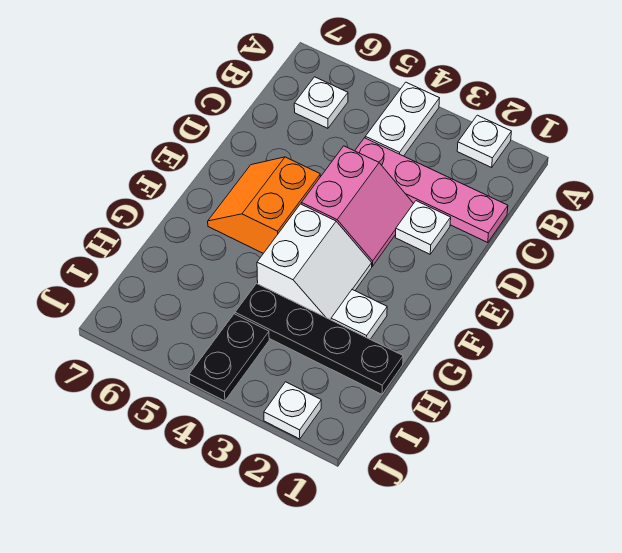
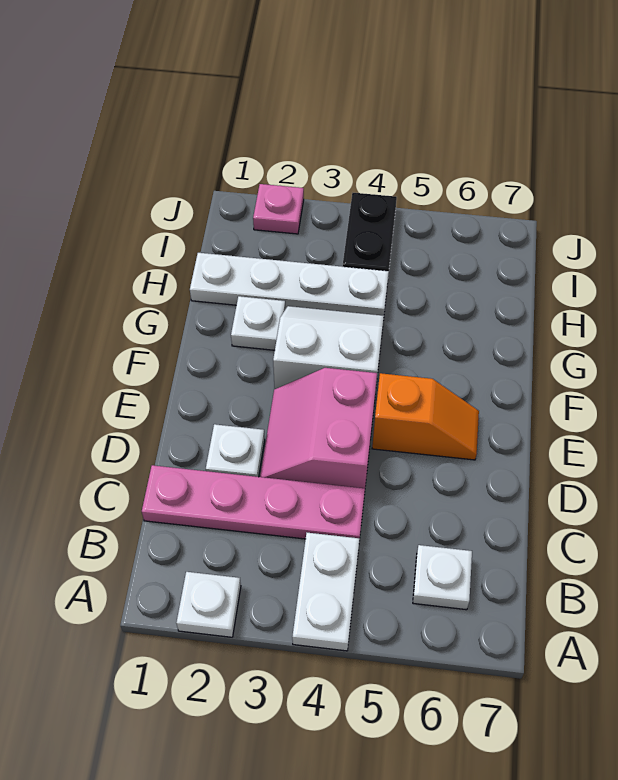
orange 2x2 slope [208,157,320,253] -> orange 1x2 slope [372,373,479,460]
white 2x2 slope [257,204,372,320] -> white 2x2 slope turned to [273,306,384,394]
black 1x4 plate [235,284,403,394] -> white 1x4 plate [190,253,389,316]
white 1x1 plate [264,382,321,439] -> pink 1x1 plate [253,184,304,234]

